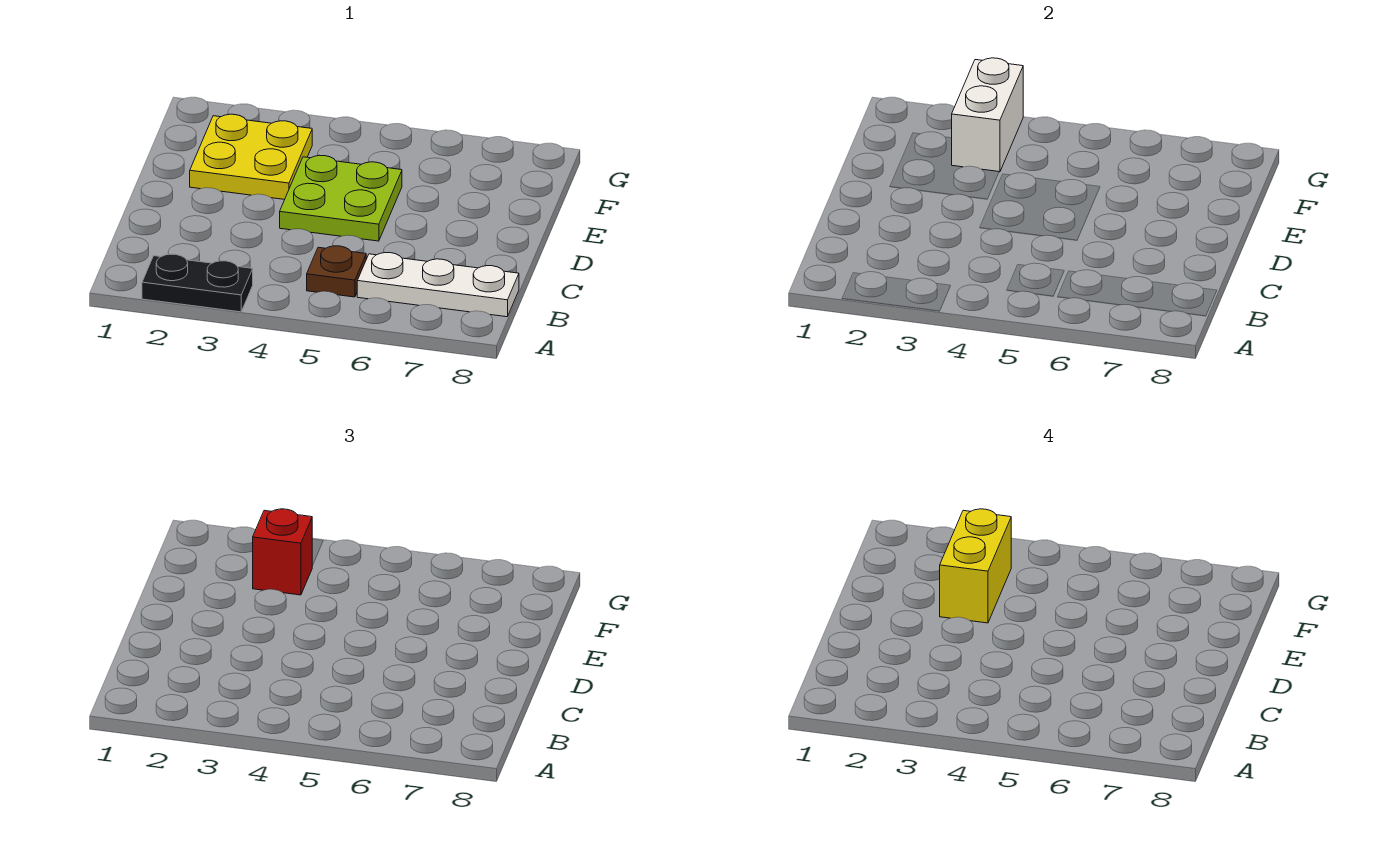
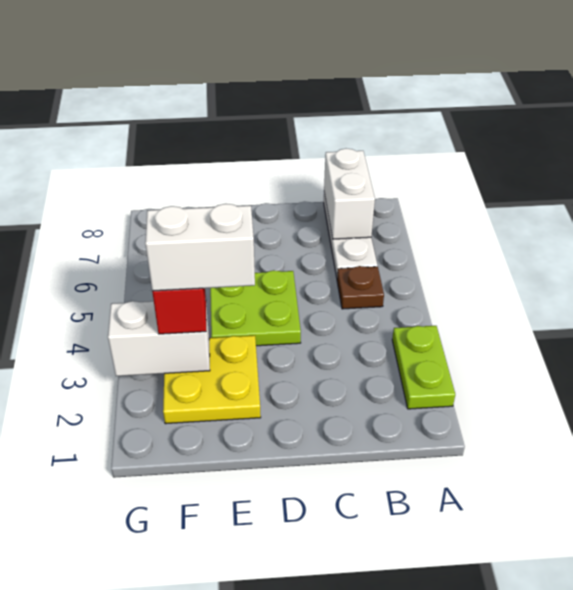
black 1x2 plate [142,254,253,312] -> lime 1x2 plate [392,326,455,409]
none -> white 1x2 brick [324,149,375,239]
yellow 1x2 brick [940,509,1011,623] -> white 1x2 brick [145,204,255,291]

